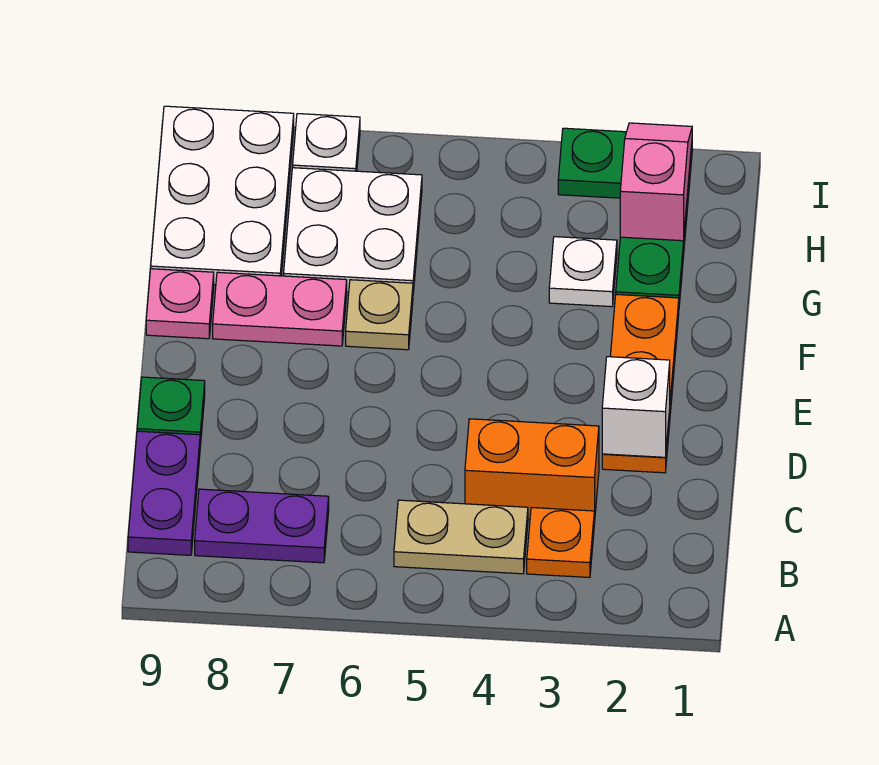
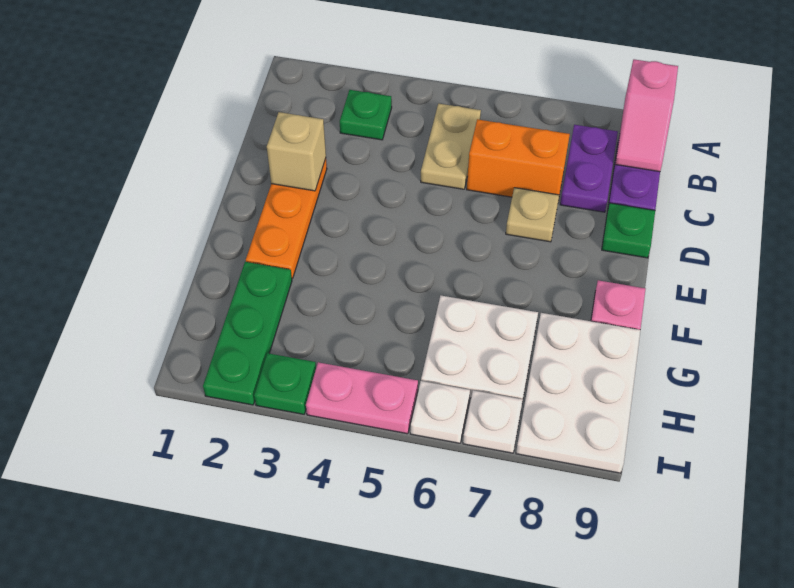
orange 1x1 plate [527,508,594,577] -> green 1x1 plate [340,90,392,140]
tan 1x2 plate [394,500,528,574] -> tan 1x2 plate turned to [421,104,481,189]
purple 1x2 plate [195,489,329,563] -> purple 1x2 plate turned to [560,125,618,212]
orange 1x2 brick [465,419,599,523] -> orange 1x2 brick moved to [467,119,570,197]
white 1x1 brick [602,357,670,457] -> tan 1x1 brick [267,112,326,191]
tan 1x1 plate [346,280,413,350] -> tan 1x1 plate moved to [506,188,559,242]
pink 1x2 plate [213,272,347,346] -> pink 1x2 plate moved to [306,362,418,434]
white 1x1 plate [549,237,617,307] -> white 1x1 plate moved to [410,381,470,443]
pink 1x2 slope [620,123,692,241] -> pink 1x2 slope moved to [615,59,678,172]

